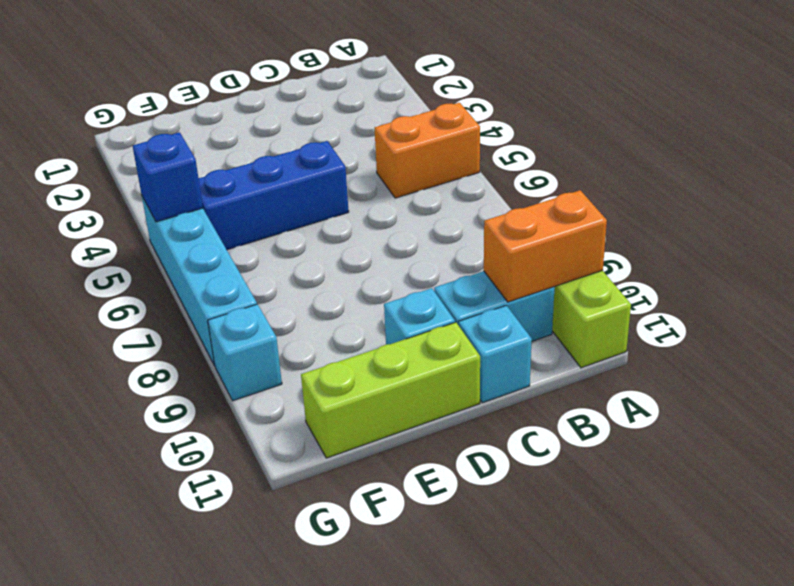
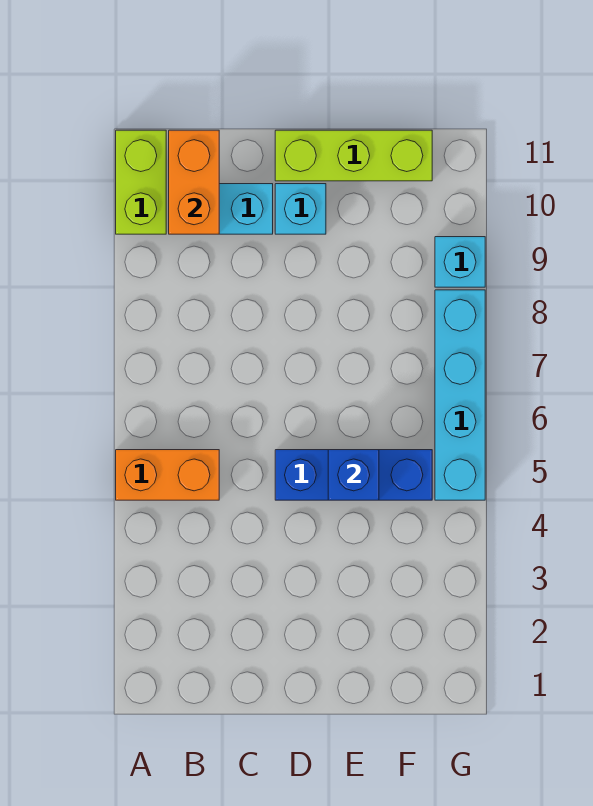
orange 1x2 brick [484,190,607,302] -> orange 1x2 brick turned to [169,130,219,234]
cyan 1x1 brick [459,305,532,403] -> none
blue 1x1 brick [133,132,203,222] -> blue 1x1 brick moved to [328,450,379,500]

